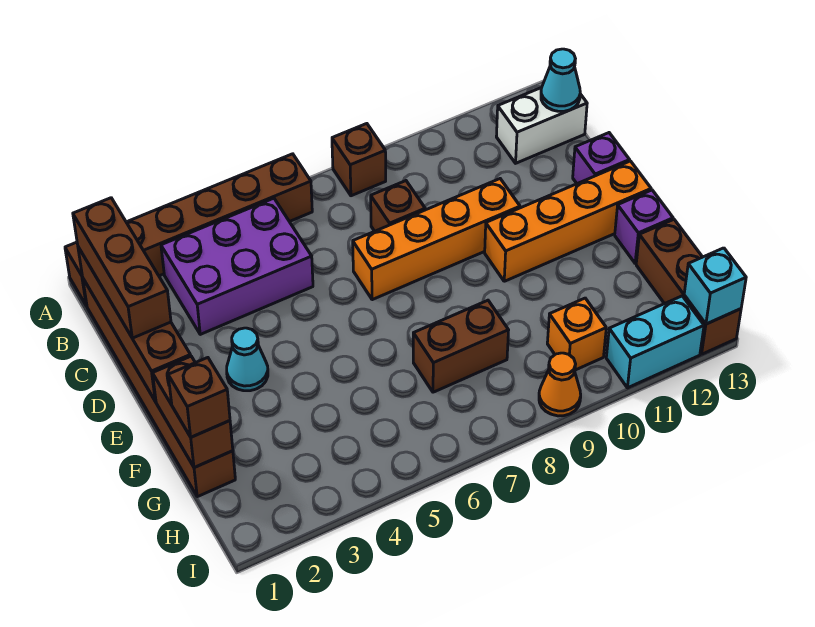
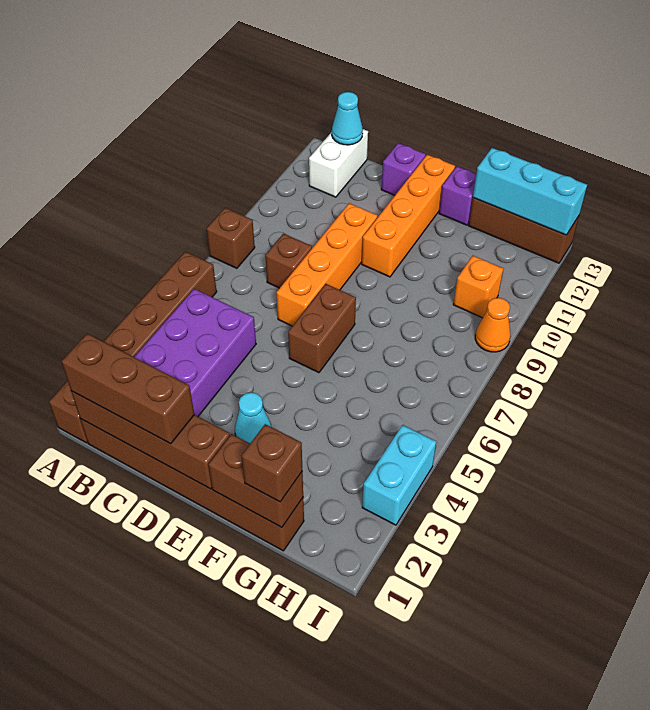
brown 1x2 brick [413,300,509,392] -> brown 1x2 brick moved to [288,284,356,373]
cyan 1x2 brick [606,296,704,388] -> cyan 1x2 brick moved to [362,425,436,525]
cyan 1x1 brick [684,248,746,324] -> cyan 1x3 brick [473,148,587,235]

